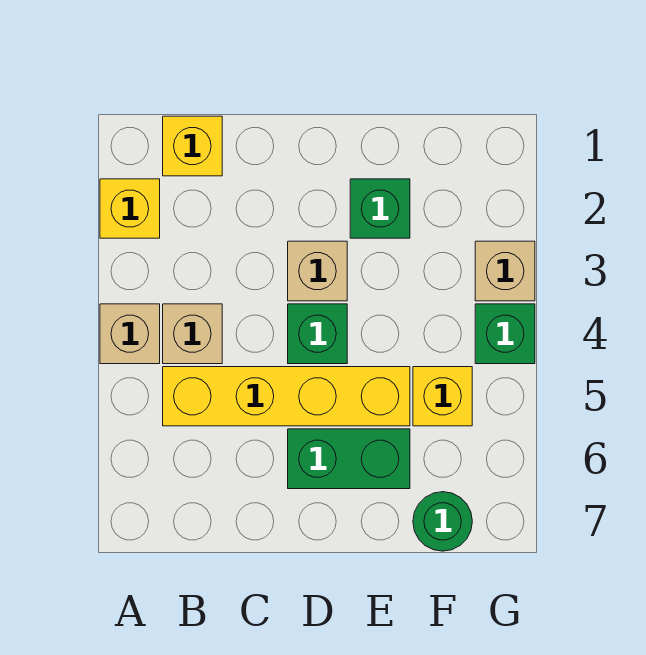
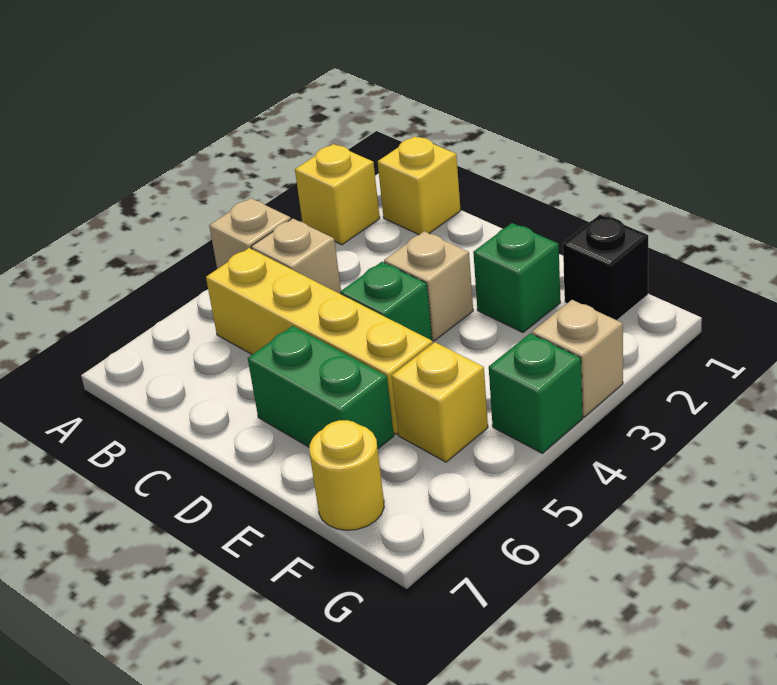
none -> black 1x1 brick [563,215,648,320]
green 1x1 round brick [413,492,472,551] -> yellow 1x1 round brick [309,420,384,530]

